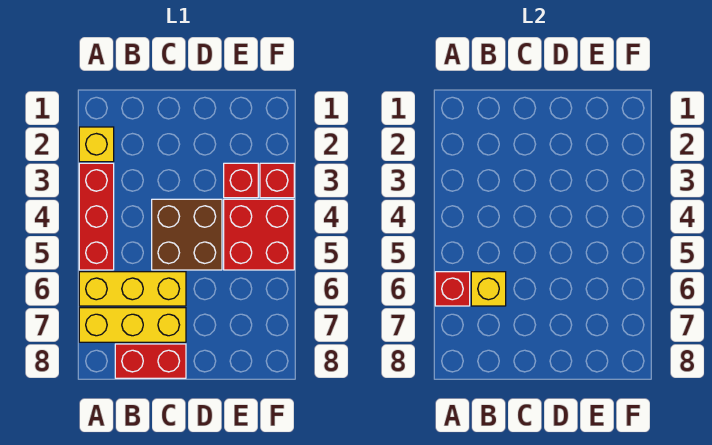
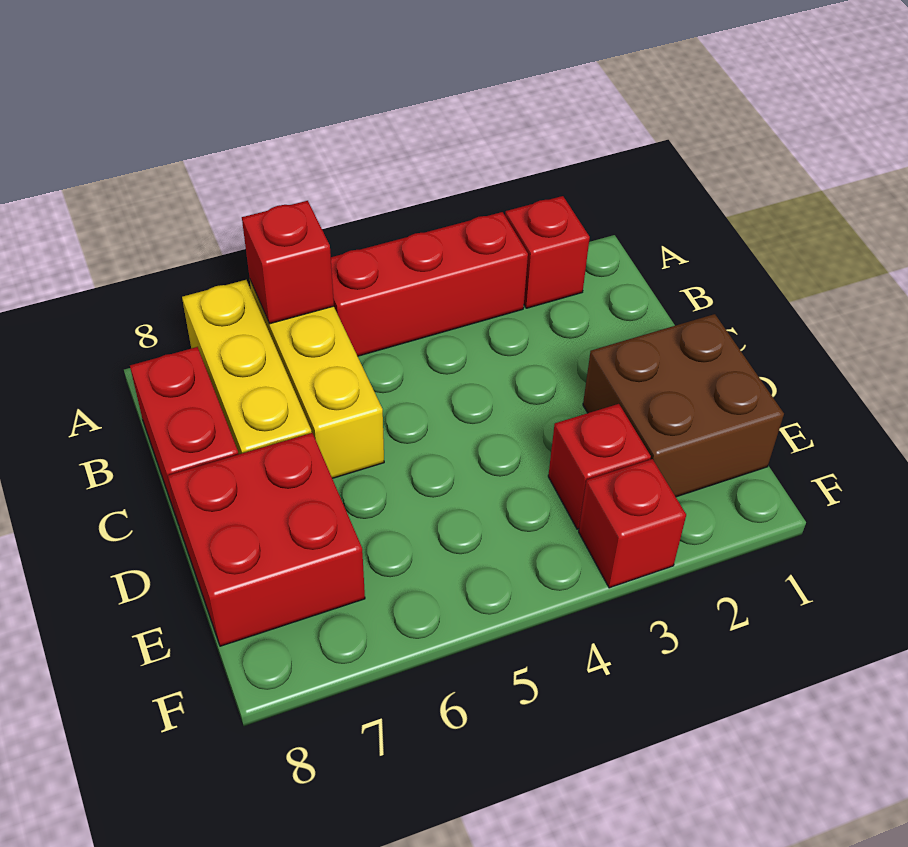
yellow 1x1 brick [79,127,114,162] -> red 1x1 brick [505,196,590,308]
yellow 1x1 brick [471,272,506,306] -> none
brown 2x2 brick [152,199,222,270] -> brown 2x2 brick moved to [583,314,784,497]
red 2x2 brick [224,199,294,270] -> red 2x2 brick moved to [168,433,365,646]

